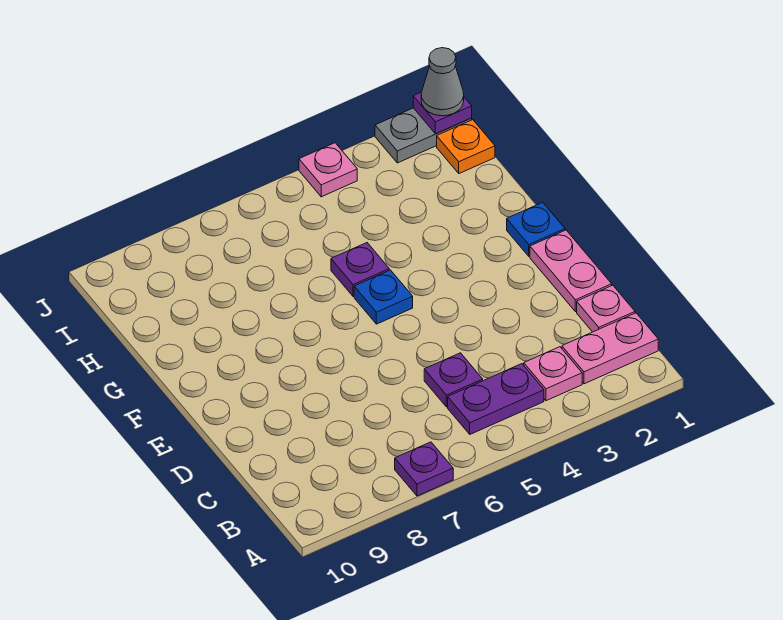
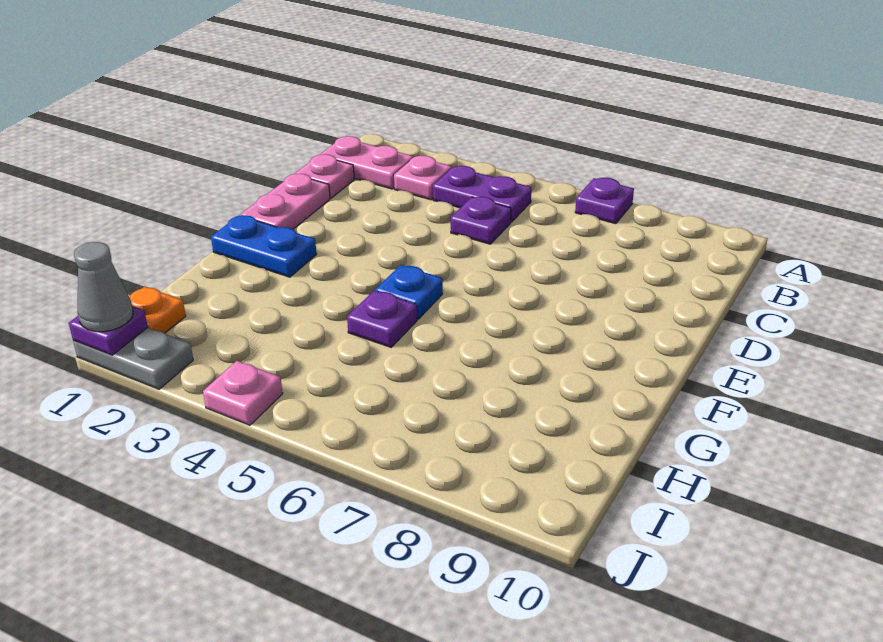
blue 1x1 plate [507,202,565,256] -> blue 1x2 plate [211,215,317,277]

